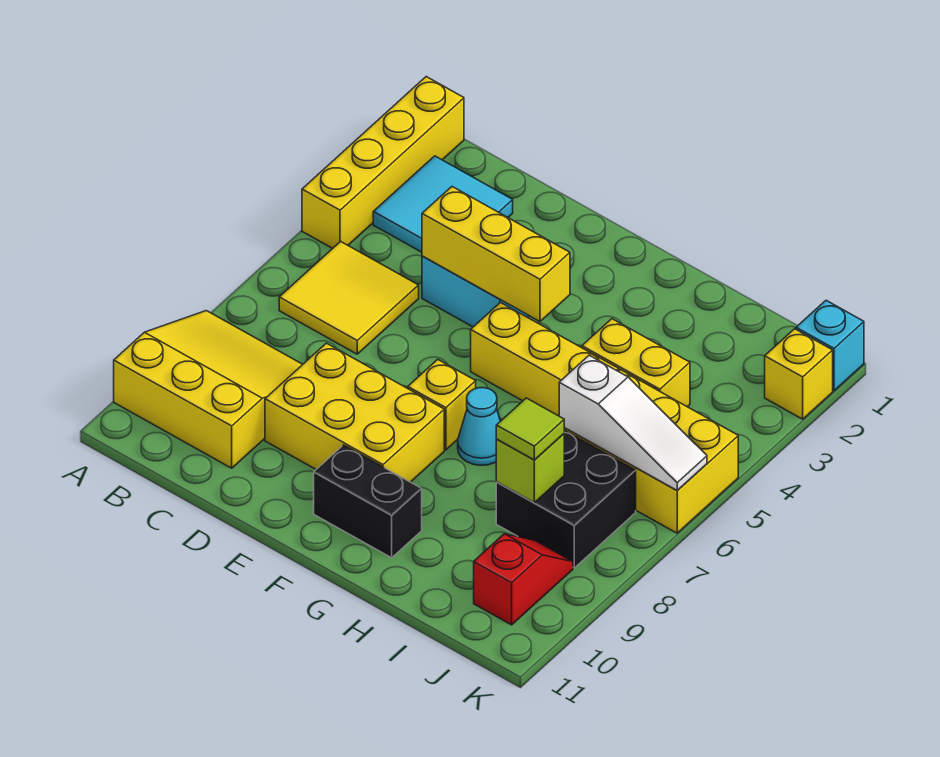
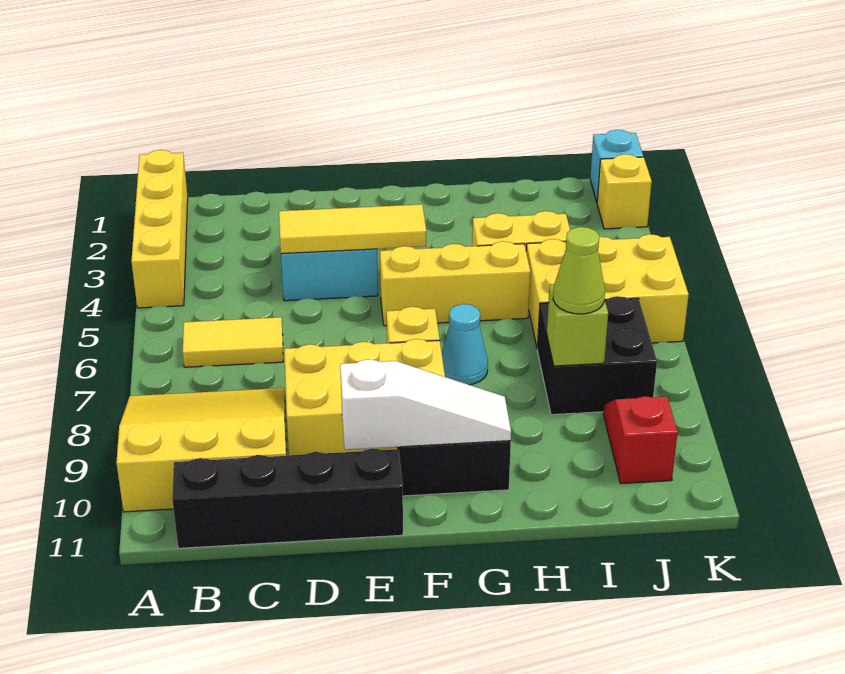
cyan 2x2 tile [373,156,513,252] -> none
yellow 2x2 tile [279,241,419,354] -> yellow 1x2 tile [183,317,283,367]
none -> black 1x4 brick [172,448,403,548]
yellow 1x3 brick [422,187,570,322] -> yellow 1x3 tile [279,204,426,254]
white 1x3 slope [559,355,707,490] -> white 1x3 slope moved to [340,359,511,450]
lime 1x1 tile [496,398,564,460] -> lime 1x1 cone [553,227,605,314]

